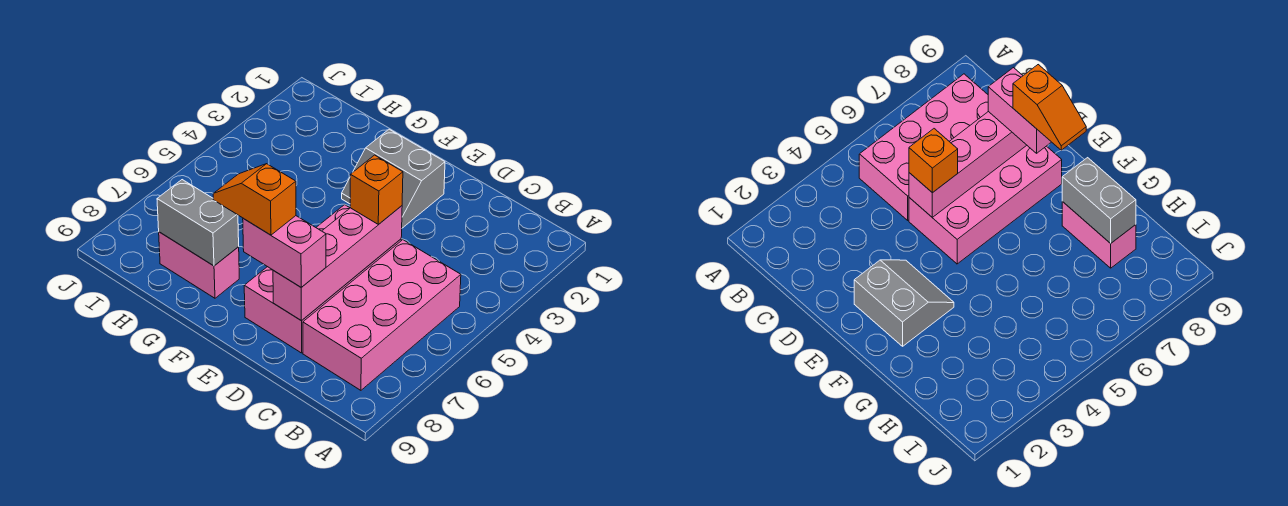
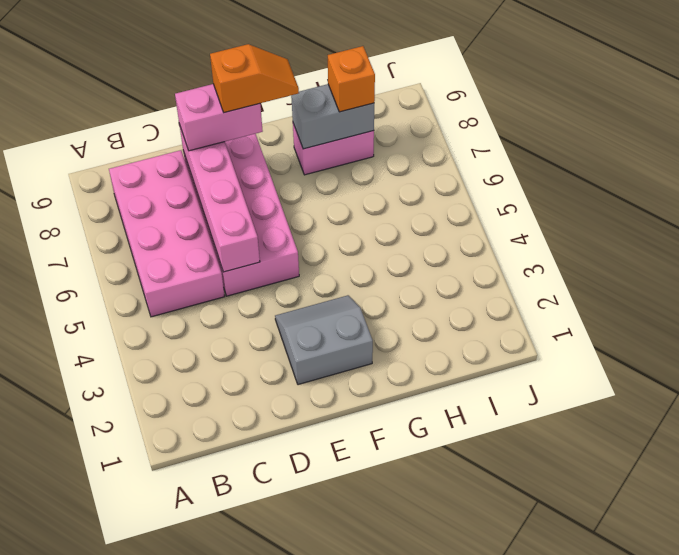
orange 1x1 brick [350,155,403,225] -> orange 1x1 brick moved to [328,46,375,112]

